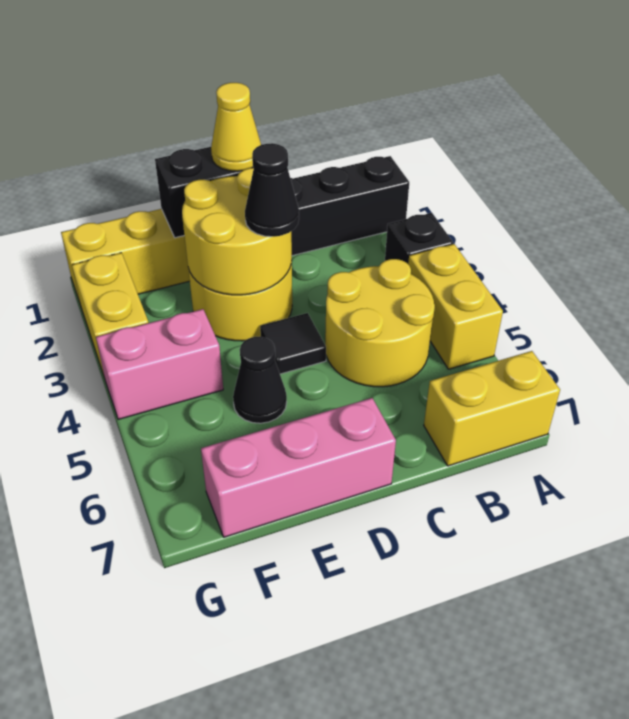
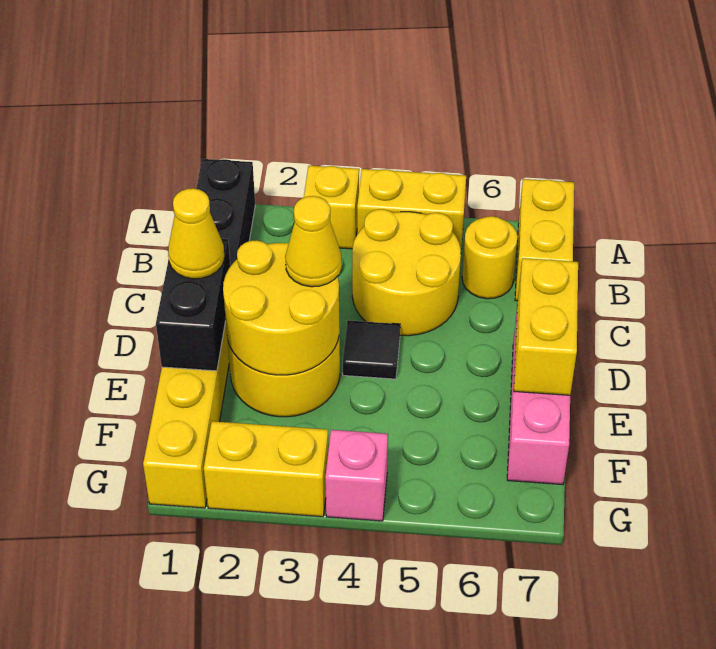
black 1x1 brick [385,213,453,264] -> yellow 1x1 brick [304,166,359,249]
none -> yellow 1x1 round brick [462,216,518,299]
black 1x1 cone [245,143,299,237] -> yellow 1x1 cone [285,196,342,287]
none -> yellow 1x2 brick [514,258,578,395]
black 1x1 cone [233,337,287,423] -> none
pink 1x2 brick [96,309,223,419] -> pink 1x1 brick [325,430,388,521]

